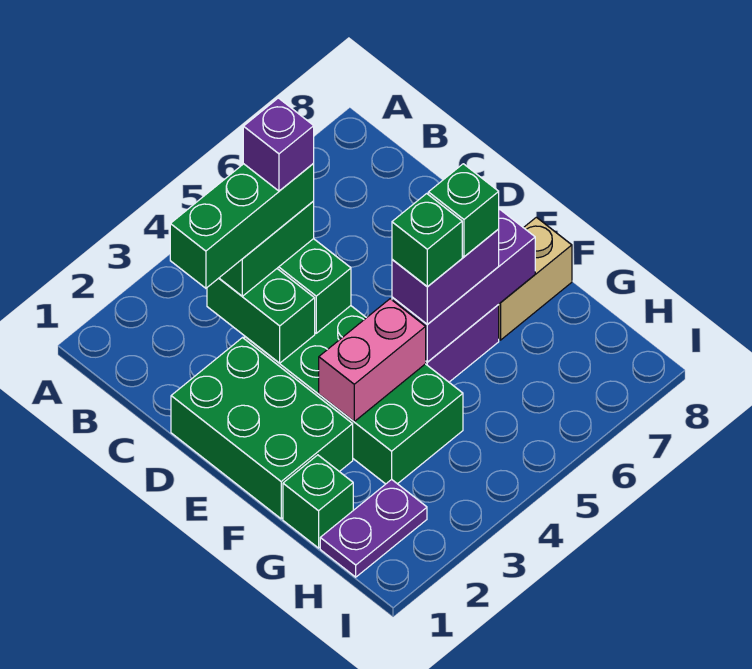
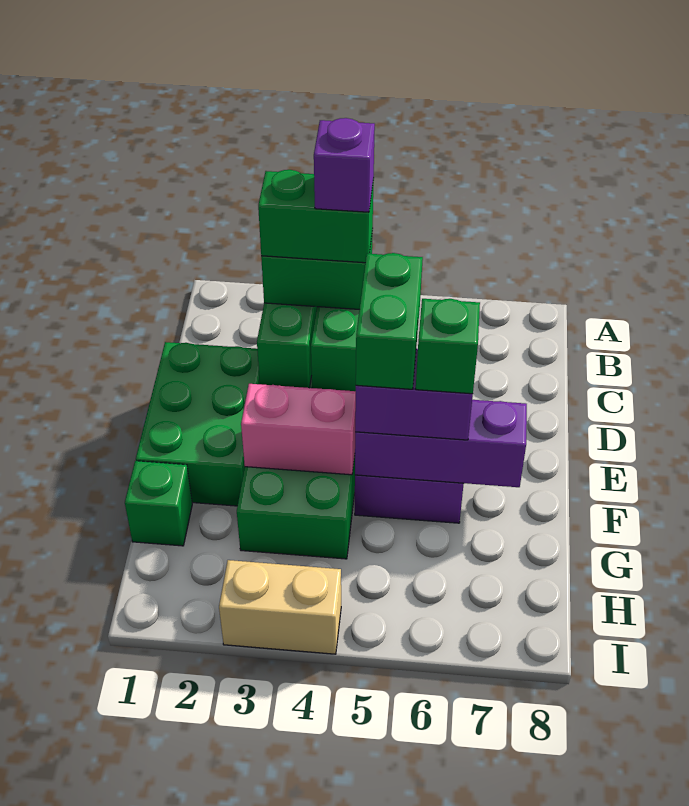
green 1x3 brick [170,163,314,288] -> green 1x2 brick [258,170,374,263]
green 1x1 brick [392,194,462,286] -> green 1x2 brick [356,253,423,389]
tan 1x2 brick [498,217,572,340] -> tan 1x2 brick moved to [219,560,341,654]
purple 1x2 plate [320,479,427,577] -> none

